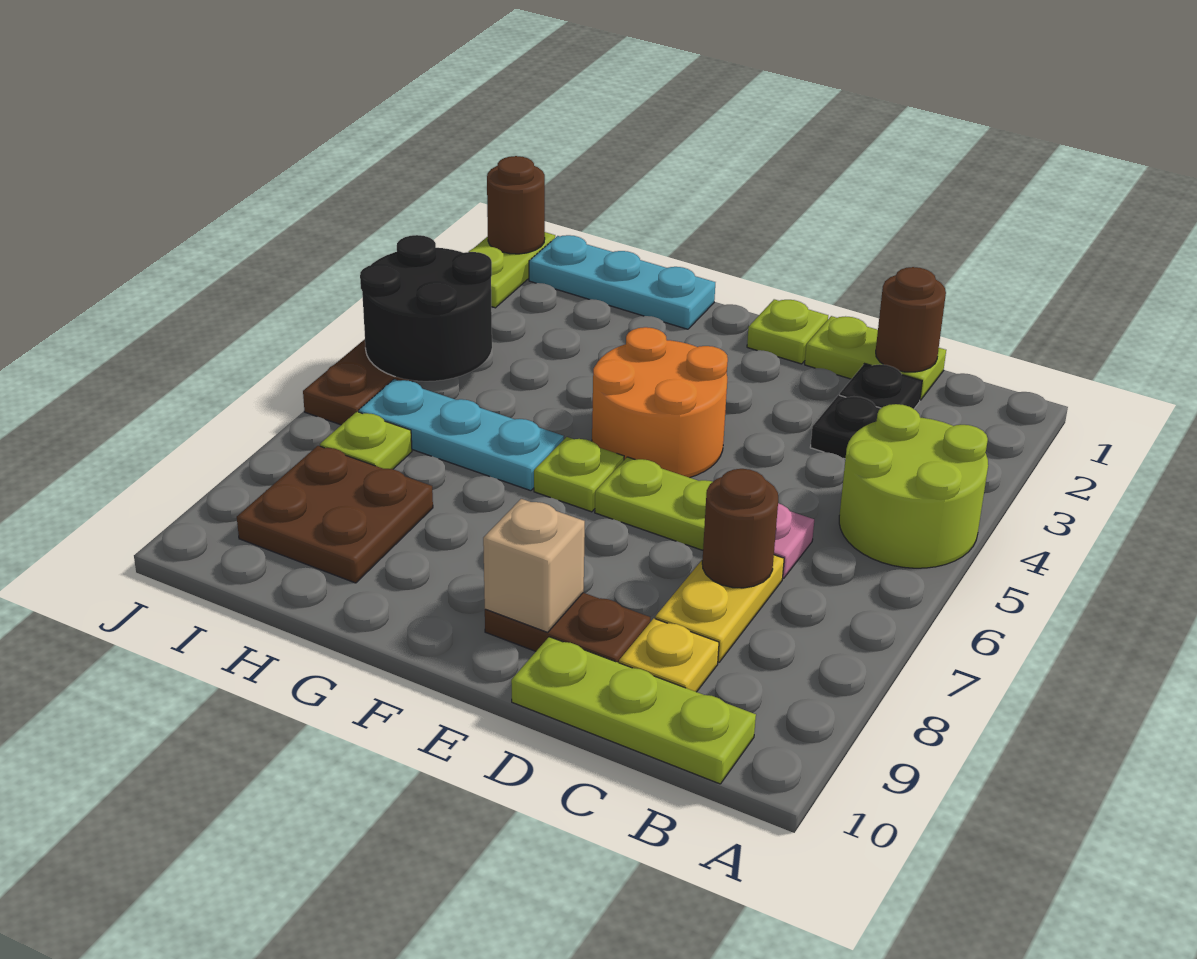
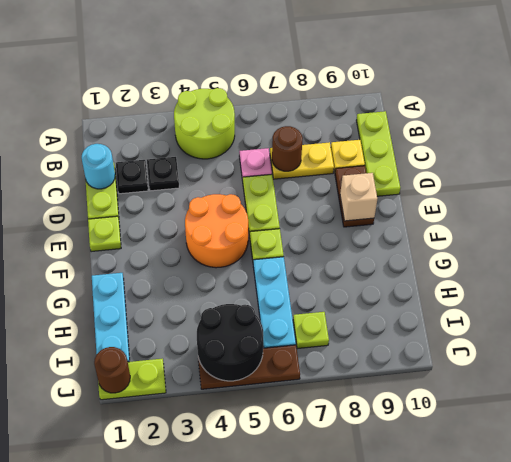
brown 1x1 round brick [876,267,946,372] -> cyan 1x1 round brick [82,144,115,189]
brown 2x2 plate [237,446,433,583] -> none

